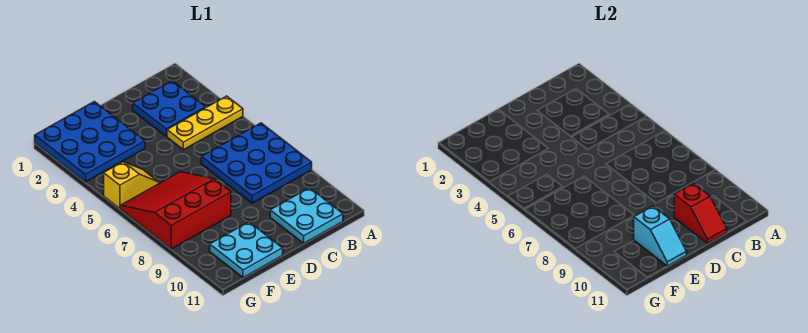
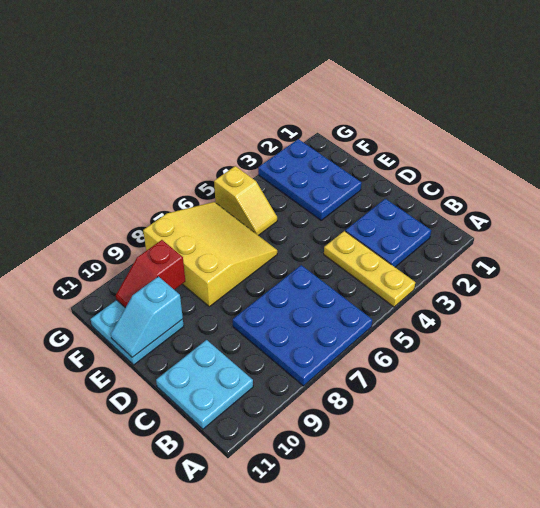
red 1x2 slope [674,183,727,243] -> red 1x2 slope moved to [116,240,185,308]
blue 3x3 plate [35,102,145,182] -> blue 2x3 plate [258,139,361,220]
red 3x3 slope [121,172,231,249] -> yellow 3x3 slope [143,202,277,307]

